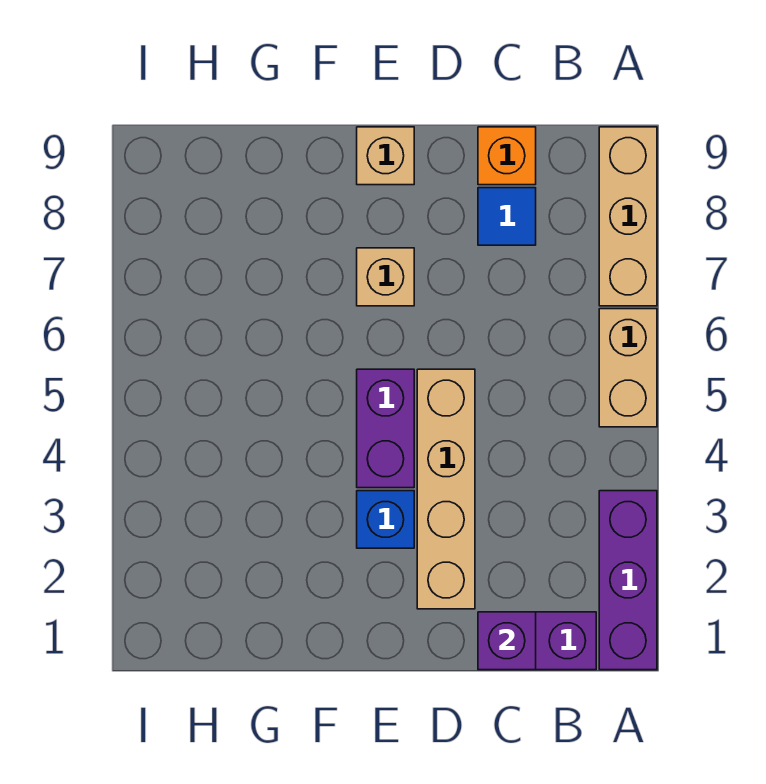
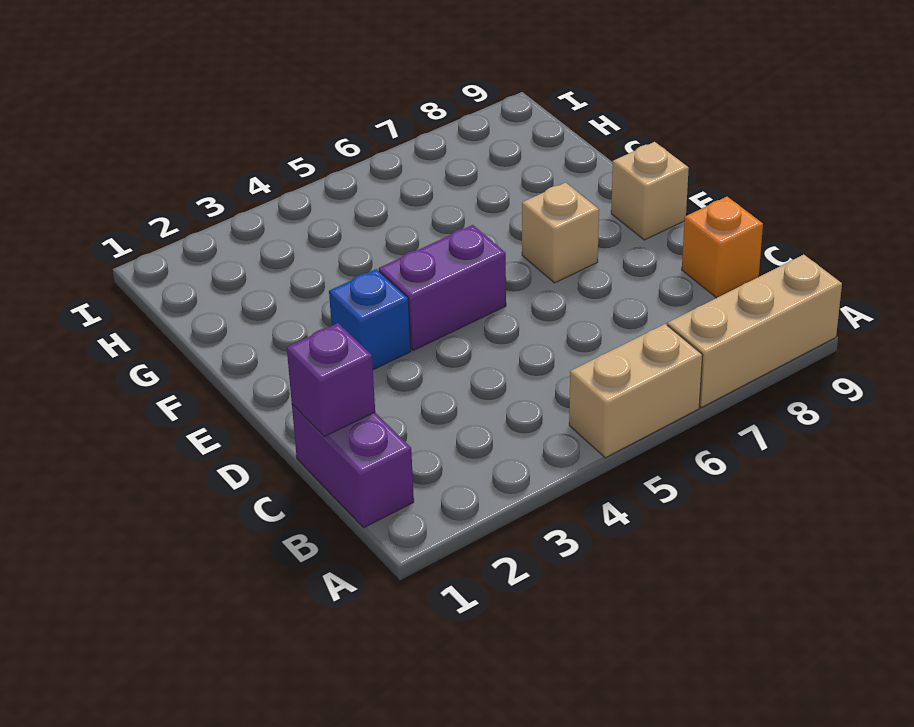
purple 1x3 brick [599,491,657,670] -> none
blue 1x1 tile [478,188,536,245] -> none
tan 1x4 brick [417,369,475,609] -> none

